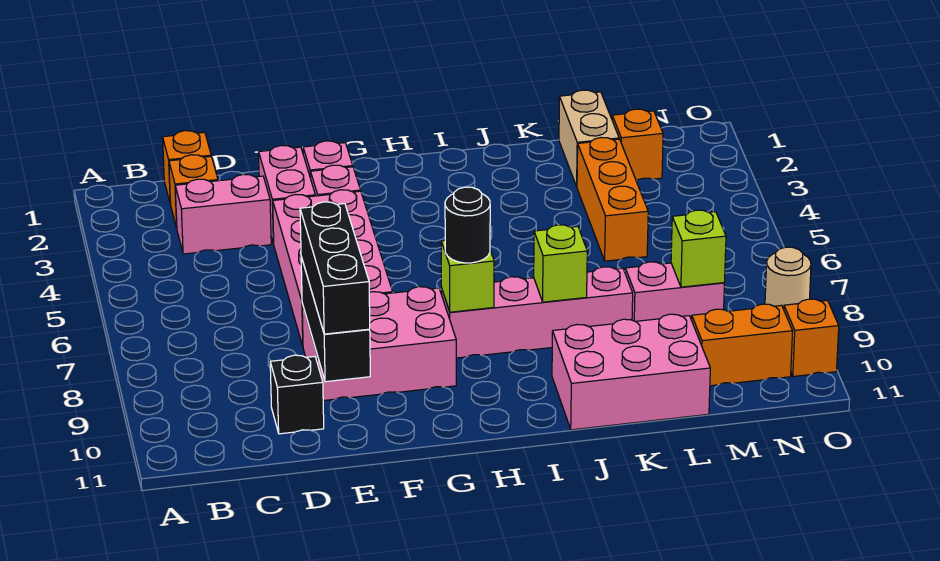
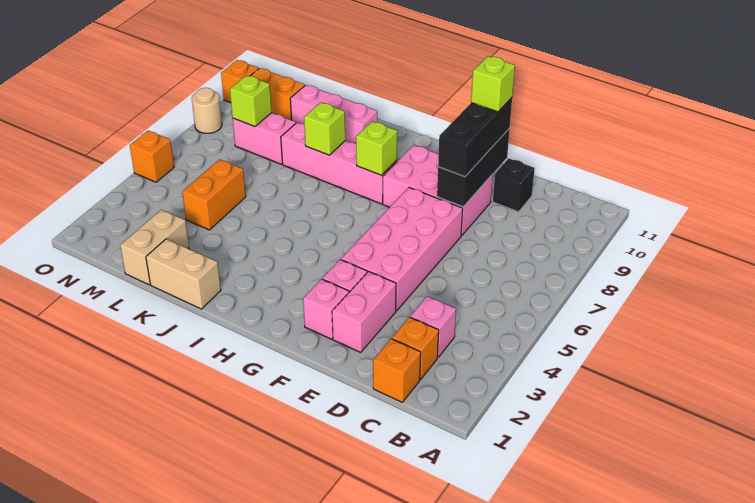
pink 1x2 brick [175,175,271,254] -> pink 1x1 brick [410,296,456,357]
none -> lime 1x1 brick [471,56,515,112]
black 1x1 round brick [445,187,490,263] -> none
none -> tan 1x2 brick [146,239,221,309]
pink 2x3 brick [552,314,710,430] -> pink 1x3 brick [290,85,377,143]
orange 1x3 brick [577,138,648,261] -> orange 1x2 brick [182,159,246,230]
orange 1x1 brick [612,109,663,181] -> orange 1x1 brick moved to [130,131,174,182]

